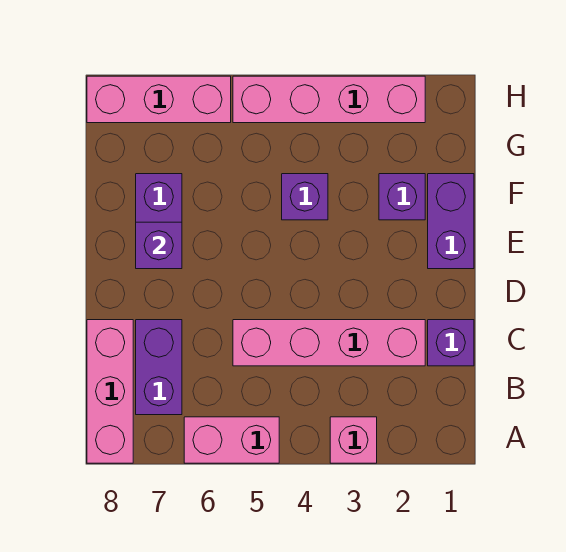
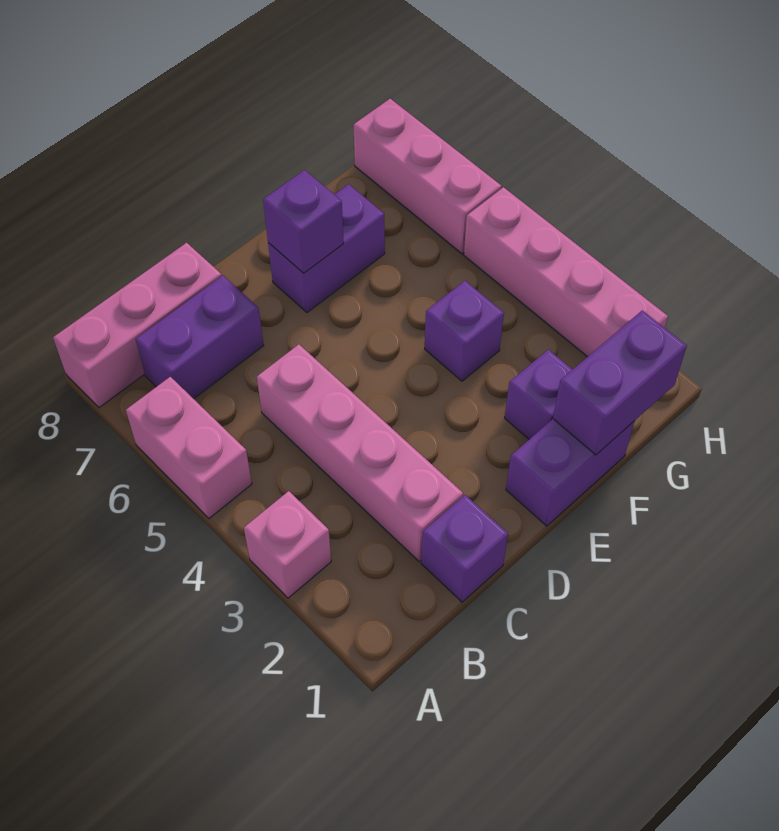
none -> purple 1x2 brick [553,311,687,455]

